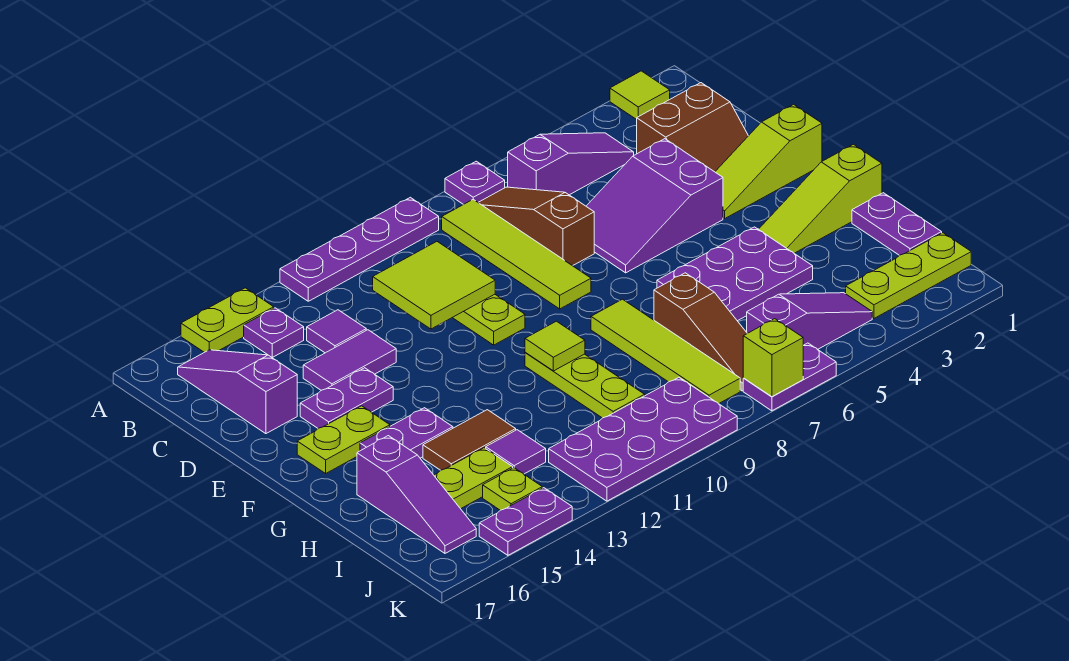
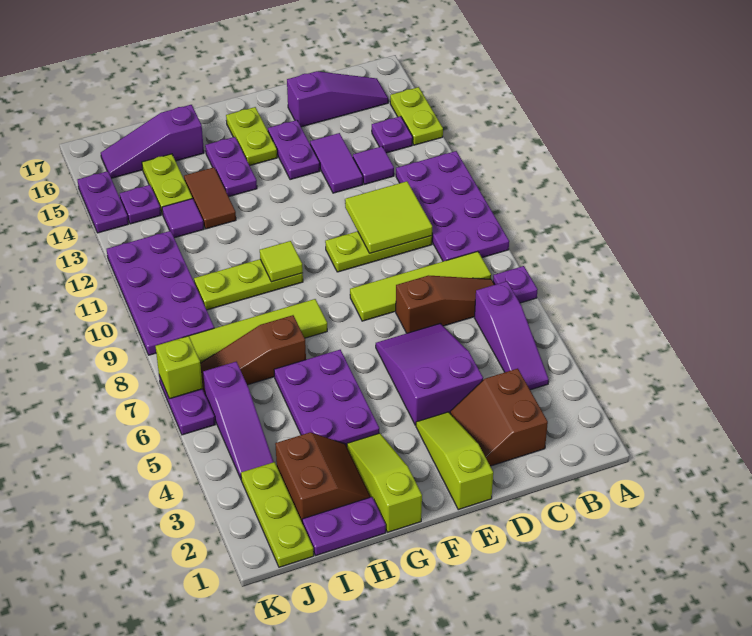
lime 1x1 tile [610,71,670,120] -> none
purple 1x4 plate [280,197,439,301] -> purple 2x4 plate [396,151,509,261]
none -> brown 2x2 slope [275,432,371,523]
lime 1x1 plate [483,468,542,510] -> purple 1x1 plate [120,185,161,224]

